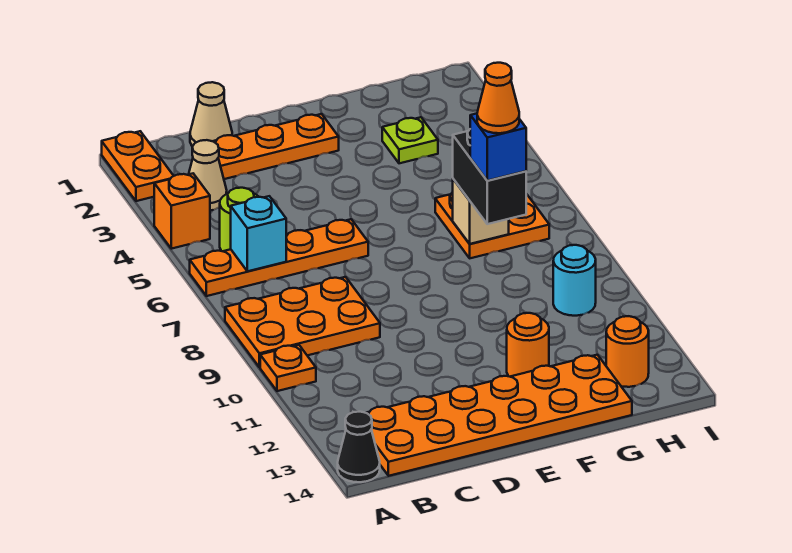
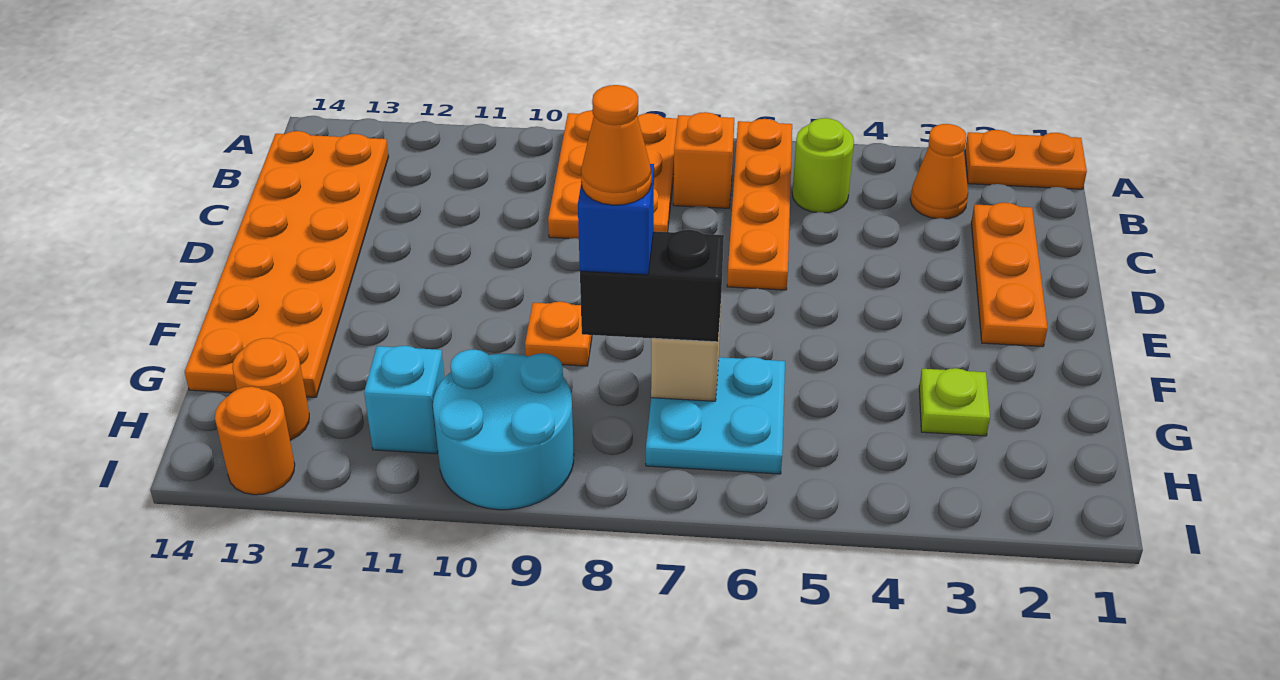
orange 1x1 brick [154,174,210,249] -> orange 1x1 brick moved to [673,112,734,208]
orange 1x1 plate [260,345,316,391] -> orange 1x1 plate moved to [525,302,592,366]
black 1x1 cone [338,412,380,482] -> none
tan 1x1 cone [189,140,227,210] -> orange 1x1 cone [910,124,968,219]
cyan 1x1 brick [231,196,286,271] -> cyan 1x1 brick moved to [364,346,444,454]
tan 1x1 cone [190,82,232,146] -> none
orange 1x1 round brick [507,313,549,377] -> orange 1x1 round brick moved to [215,387,295,495]
orange 2x2 plate [435,192,549,258] -> cyan 2x2 plate [646,357,785,474]
cyan 1x1 round brick [553,245,596,316] -> cyan 2x2 round brick [433,350,574,510]

